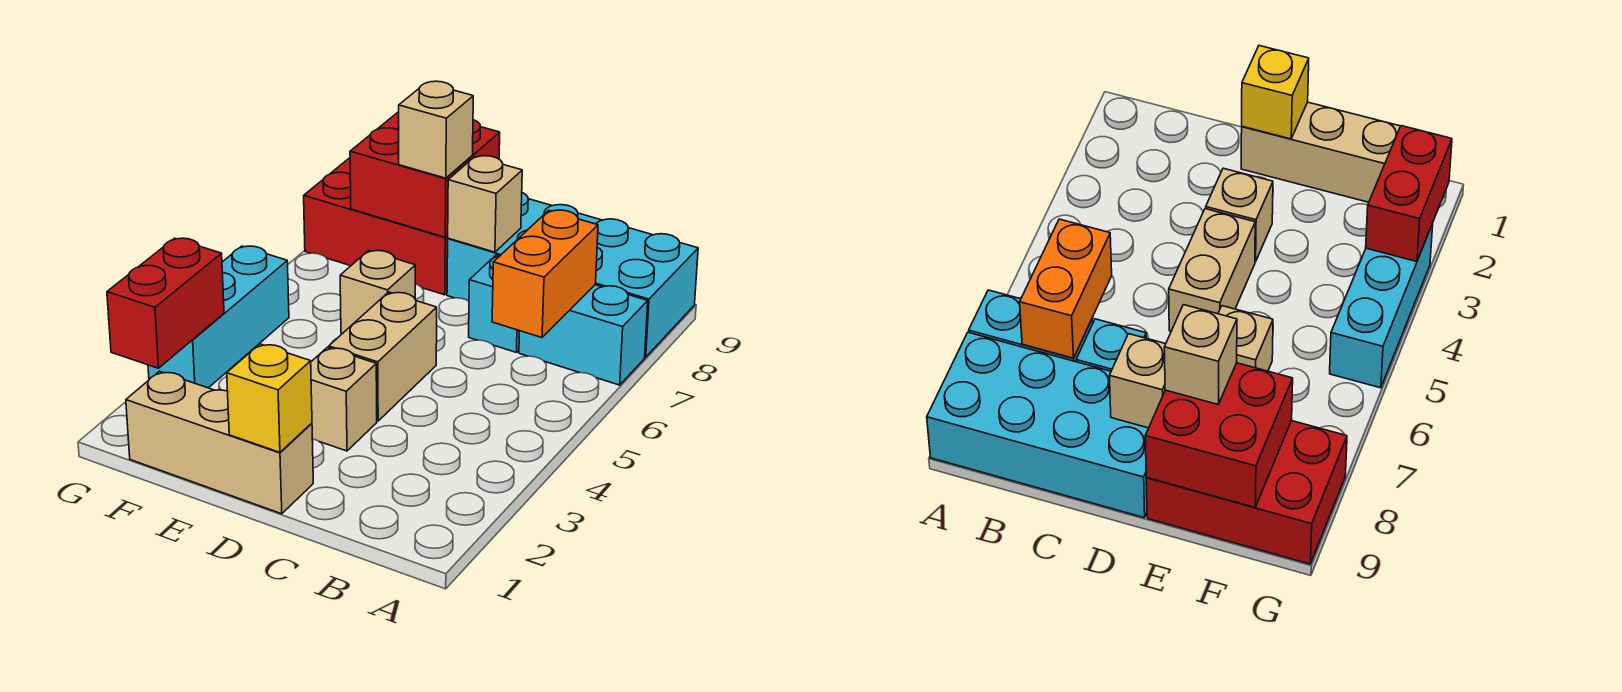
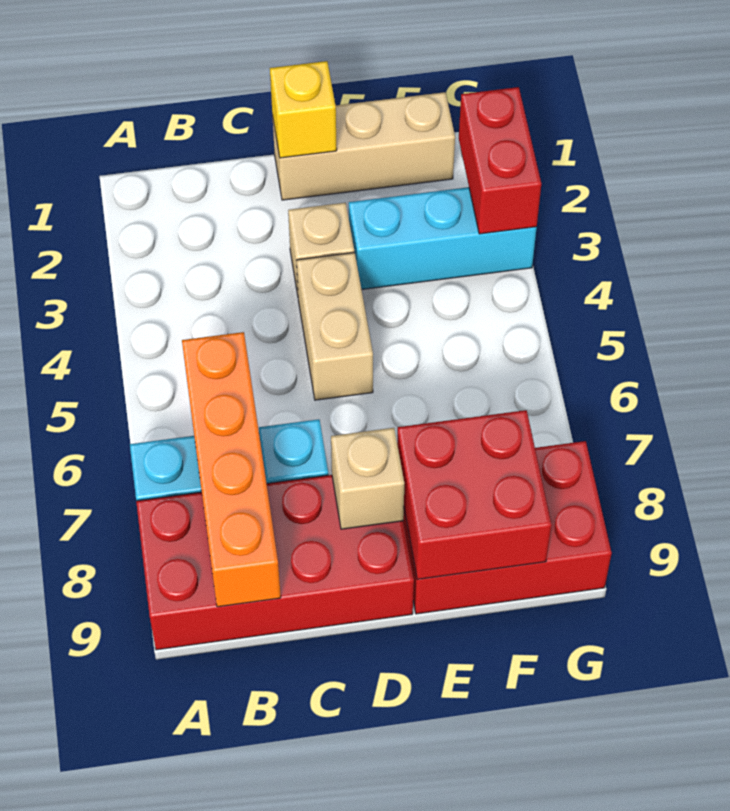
cyan 2x4 brick [447,193,698,357] -> red 2x4 brick [136,475,414,650]
orange 1x2 brick [492,210,598,338] -> orange 1x4 brick [182,332,281,607]
tan 1x1 brick [340,251,415,333] -> none
tan 1x1 brick [399,81,473,178] -> none
cyan 1x3 brick [148,246,289,388] -> cyan 1x3 brick turned to [349,187,537,290]

